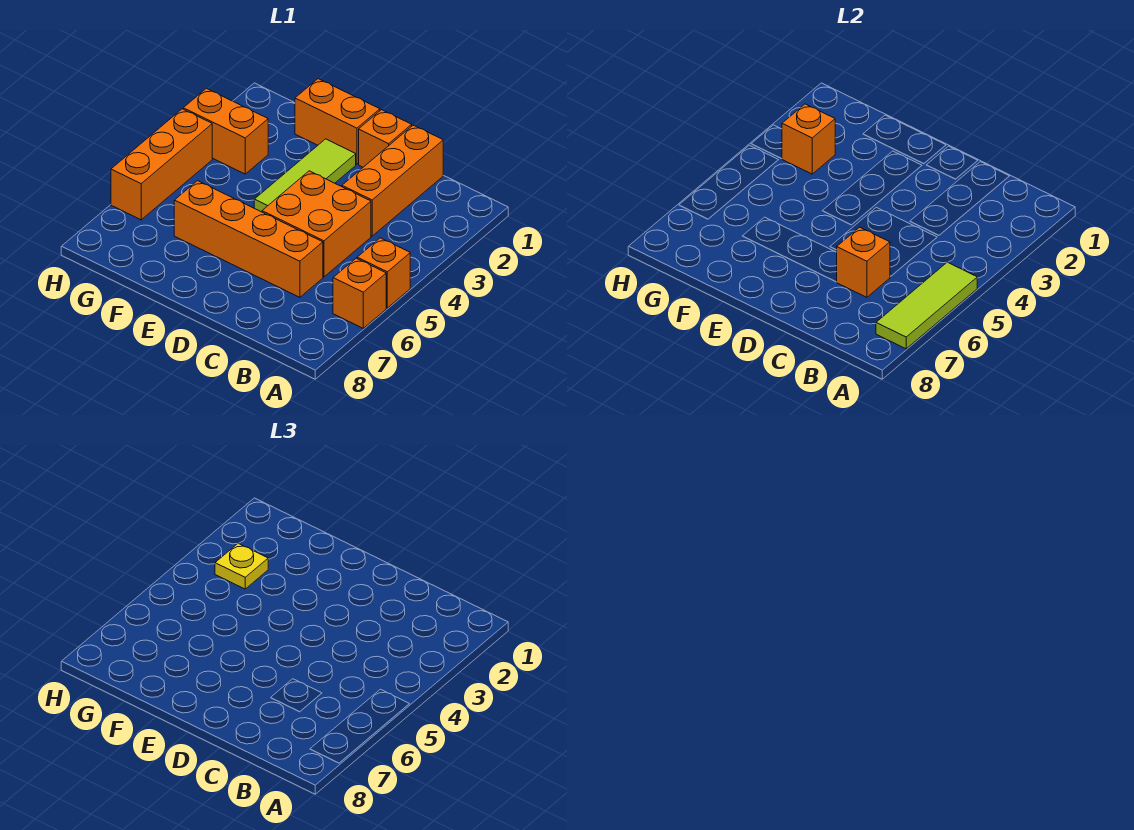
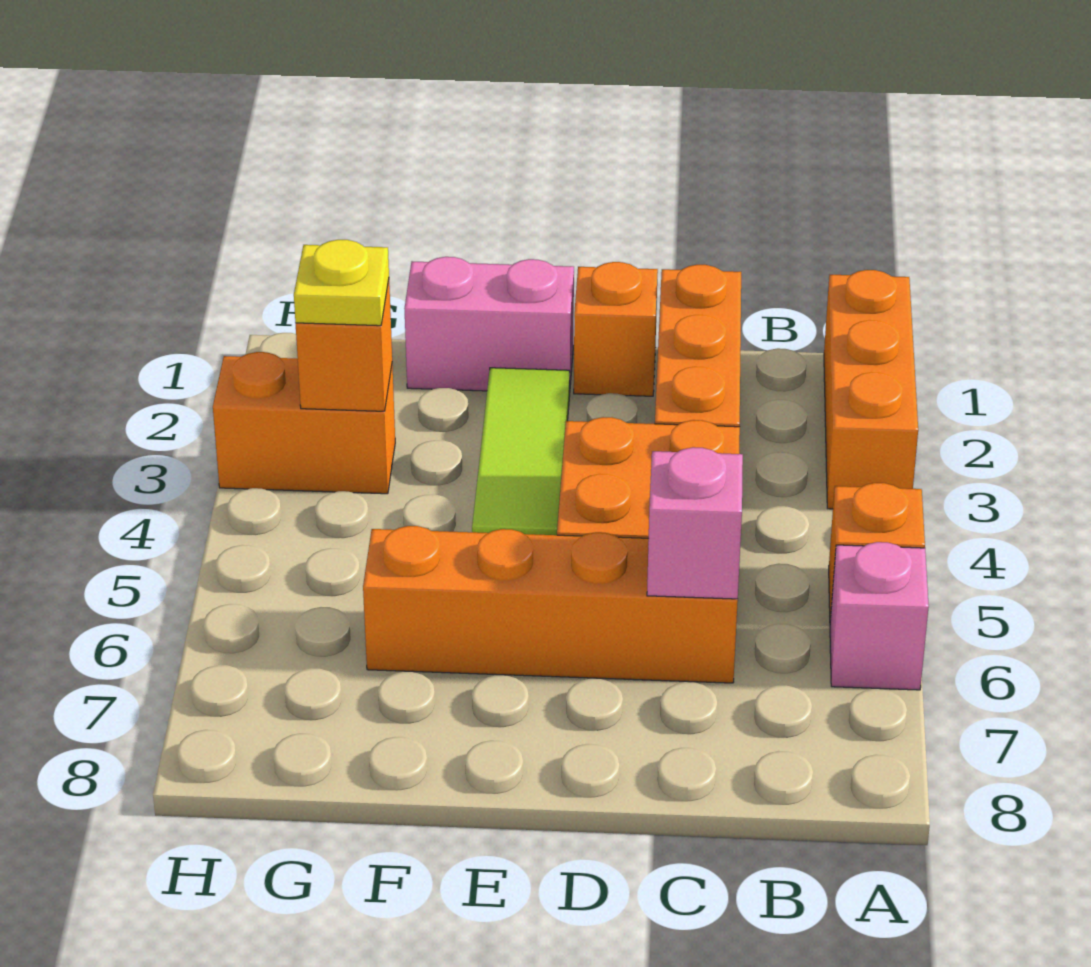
lime 1x3 tile [876,262,977,349] -> none
orange 1x1 brick [333,258,386,328] -> pink 1x1 brick [830,542,929,690]
orange 1x1 brick [837,227,890,297] -> pink 1x1 brick [647,447,743,599]
orange 1x2 brick [295,79,380,164] -> pink 1x2 brick [404,257,574,391]
orange 1x3 brick [111,109,212,220] -> orange 1x3 brick moved to [824,270,918,509]

